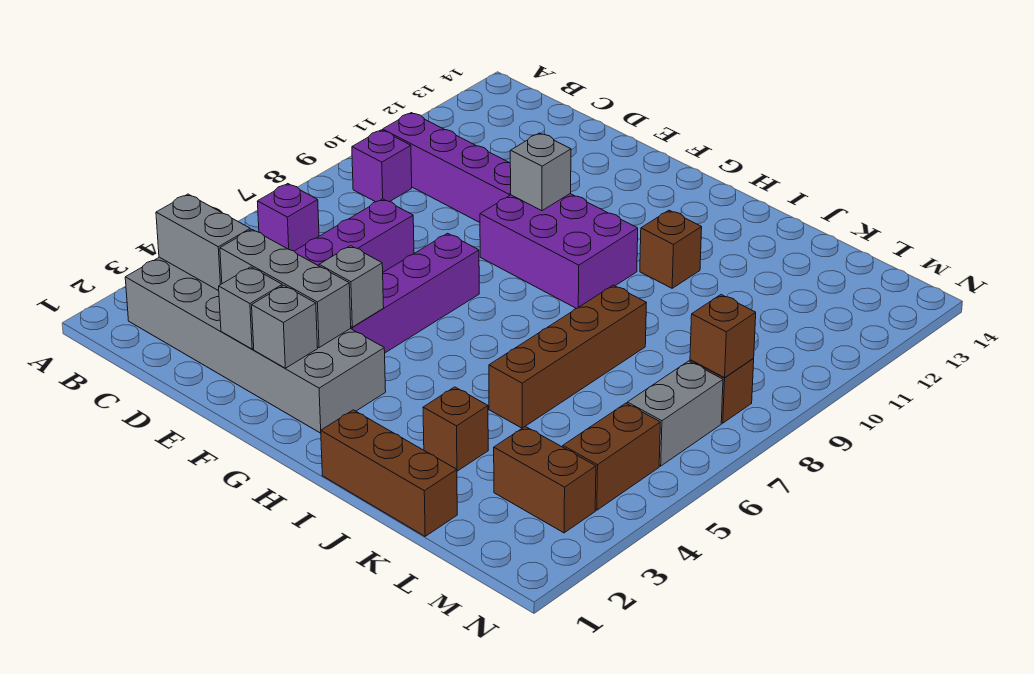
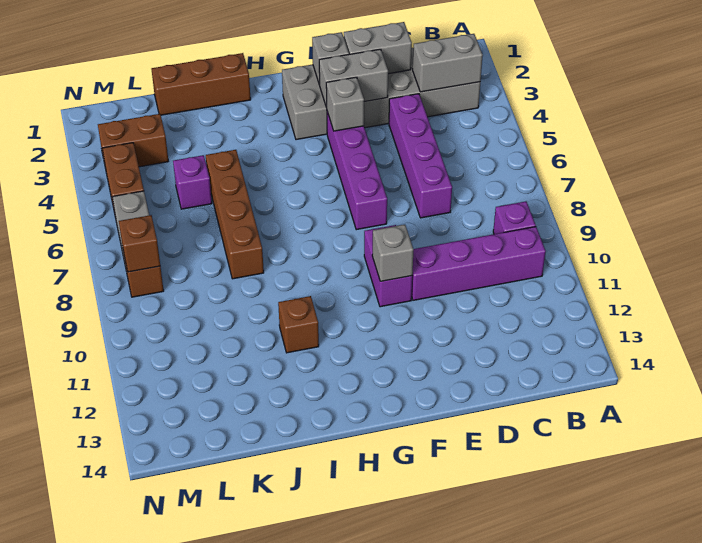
purple 1x1 brick [257,184,319,251] -> purple 1x1 brick moved to [173,155,212,209]
grey 1x3 brick [220,229,351,348] -> grey 1x2 brick [319,49,388,108]
grey 1x1 brick [219,267,282,349] -> grey 1x2 brick [344,22,412,74]
purple 2x3 brick [480,194,638,309] -> purple 1x2 brick [364,225,412,307]
brown 1x1 brick [423,387,488,471] -> none

